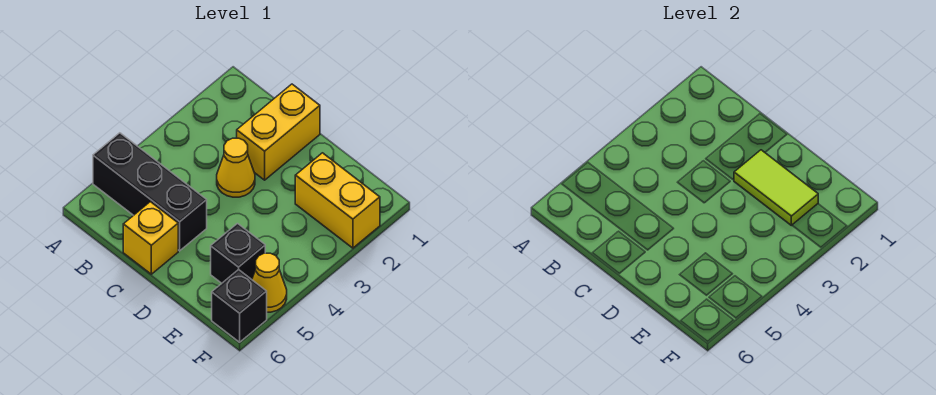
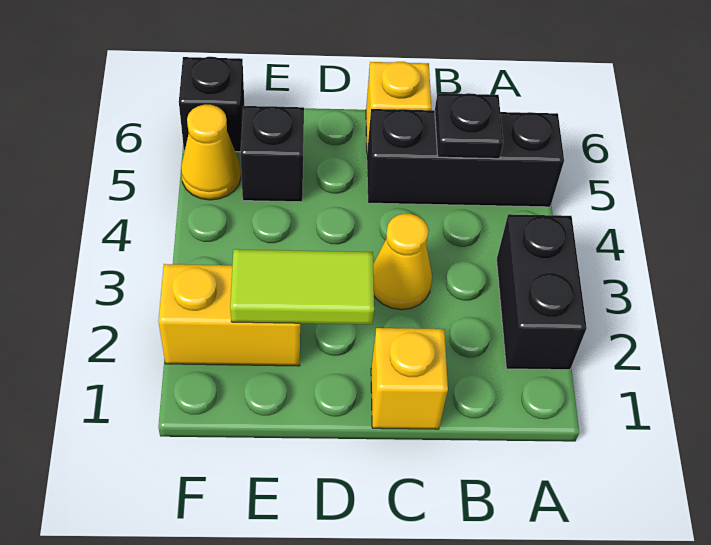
none -> black 1x2 brick [497,214,587,370]
none -> black 1x1 plate [435,93,503,159]
yellow 1x2 brick [237,84,320,180] -> yellow 1x1 brick [371,328,448,429]

